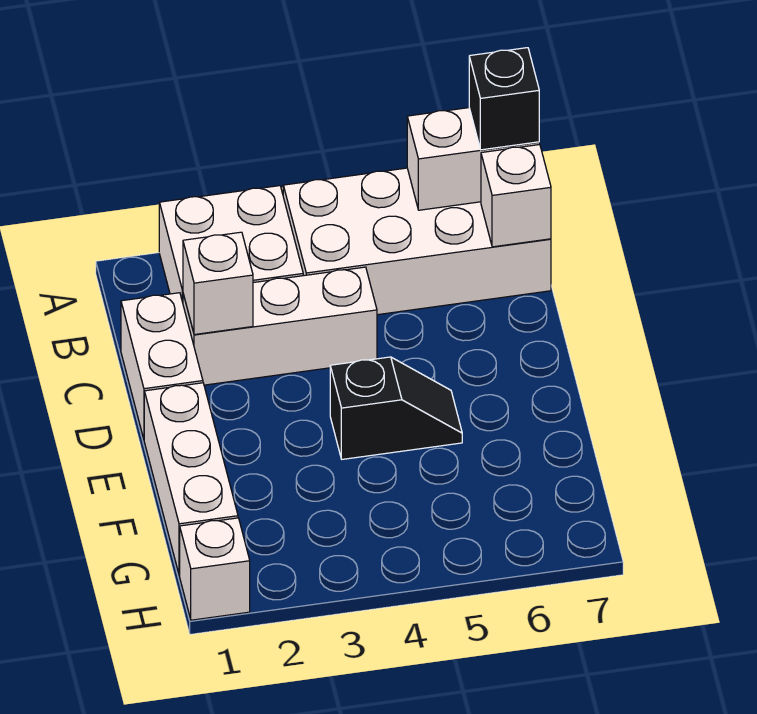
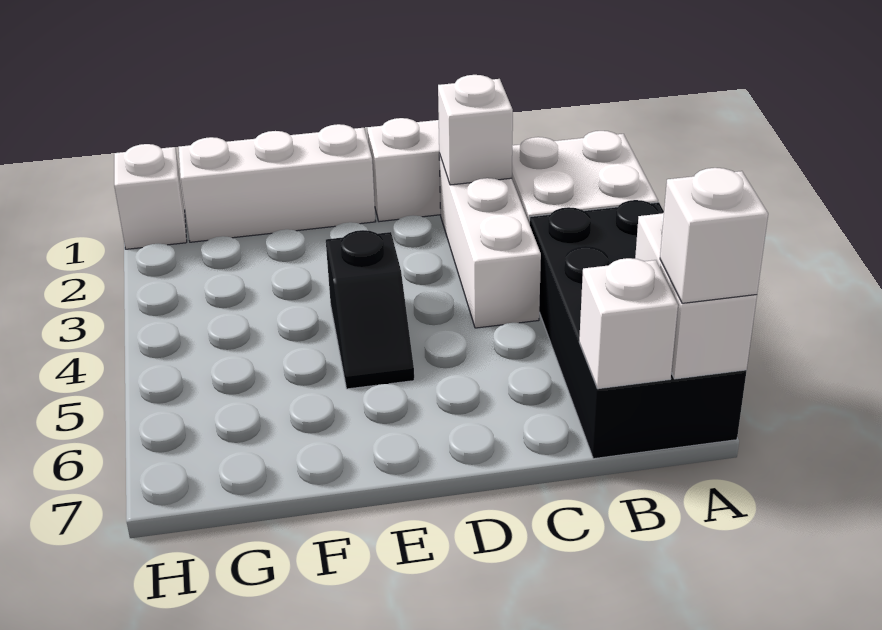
white 2x4 brick [283,168,551,315] -> black 2x4 brick [530,200,746,459]
black 1x1 brick [469,48,539,150] -> white 1x1 brick [660,168,768,303]

